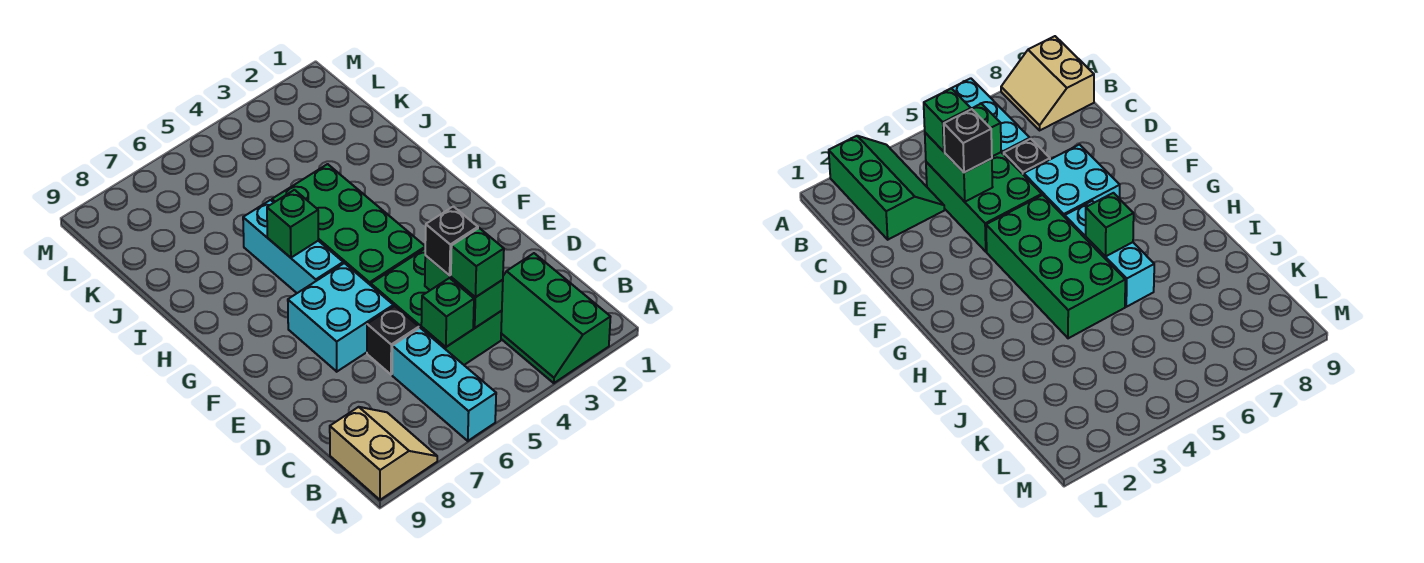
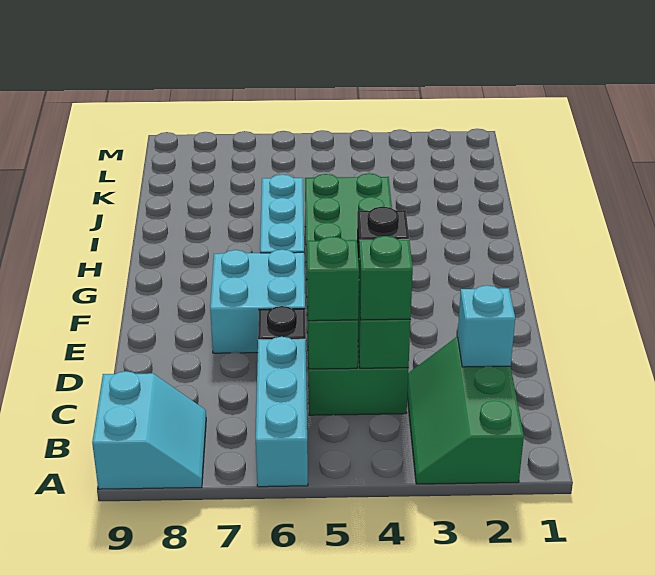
tan 2x2 slope [330,407,437,500] -> cyan 2x2 slope [92,371,206,489]
none -> cyan 1x1 brick [458,285,515,367]
green 1x1 brick [267,190,318,258] -> green 1x1 brick moved to [307,237,359,321]

